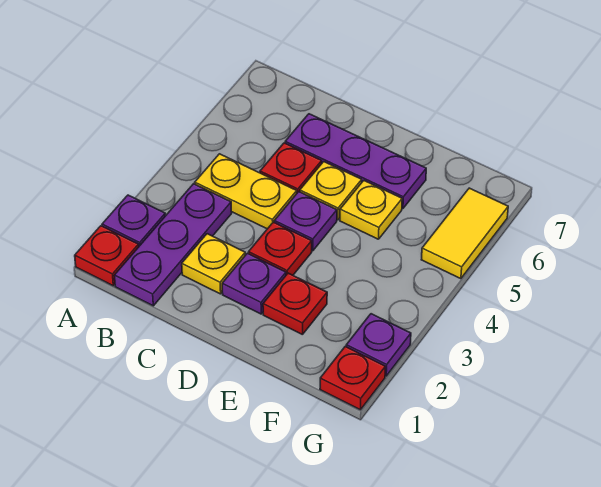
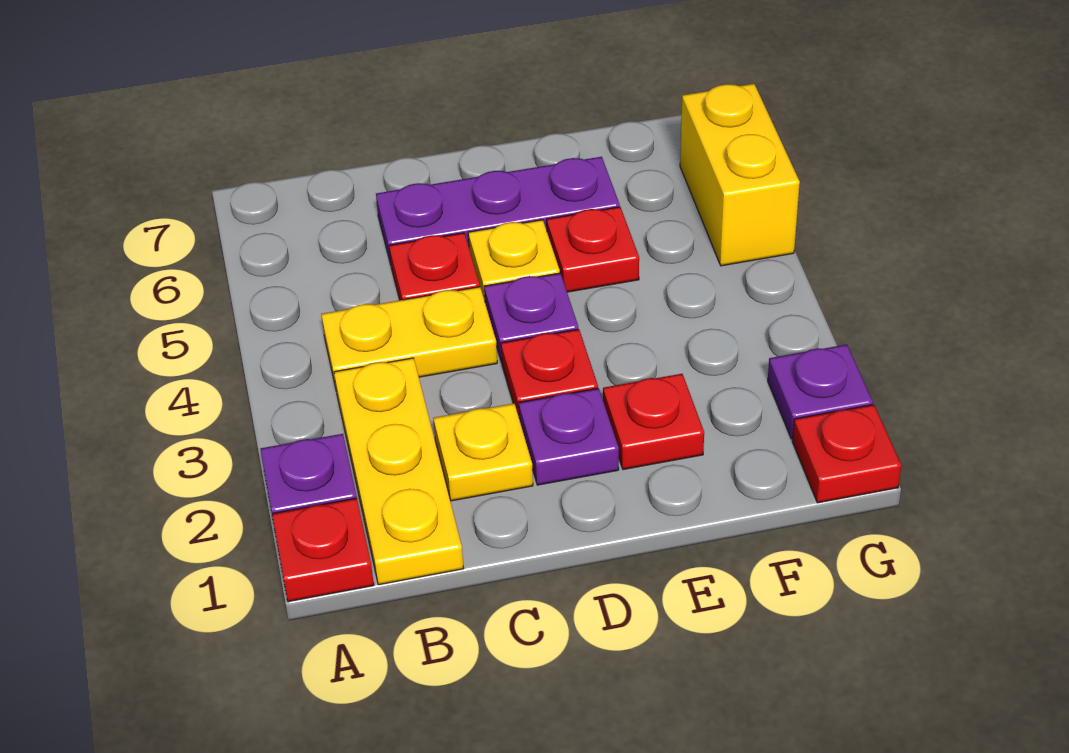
purple 1x3 plate [114,184,232,306] -> yellow 1x3 plate [334,358,464,585]
yellow 1x1 plate [340,181,402,239] -> red 1x1 plate [547,207,639,292]
yellow 1x2 tile [421,188,508,279] -> yellow 1x2 brick [680,84,800,266]

